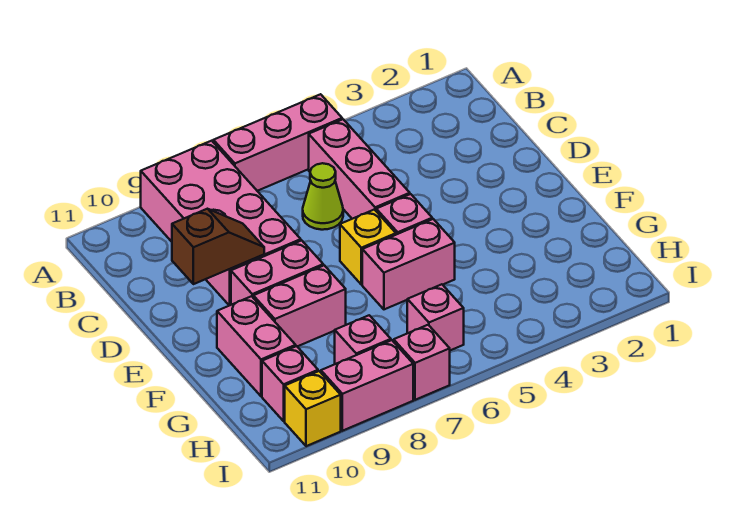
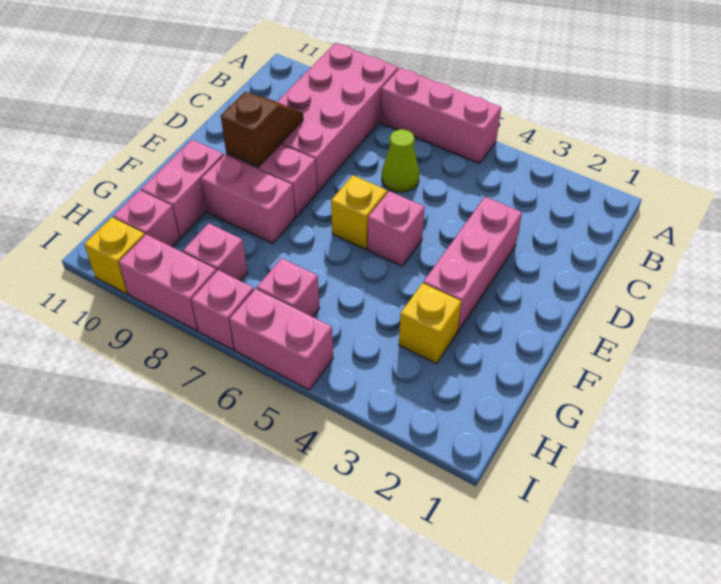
pink 1x3 brick [309,119,410,219] -> pink 1x3 brick moved to [423,197,522,332]
brown 1x2 slope [172,209,264,284] -> brown 1x2 slope turned to [221,92,303,167]
pink 1x2 brick [362,219,455,309] -> pink 1x2 brick moved to [229,289,333,390]
none -> yellow 1x1 brick [399,283,461,364]

